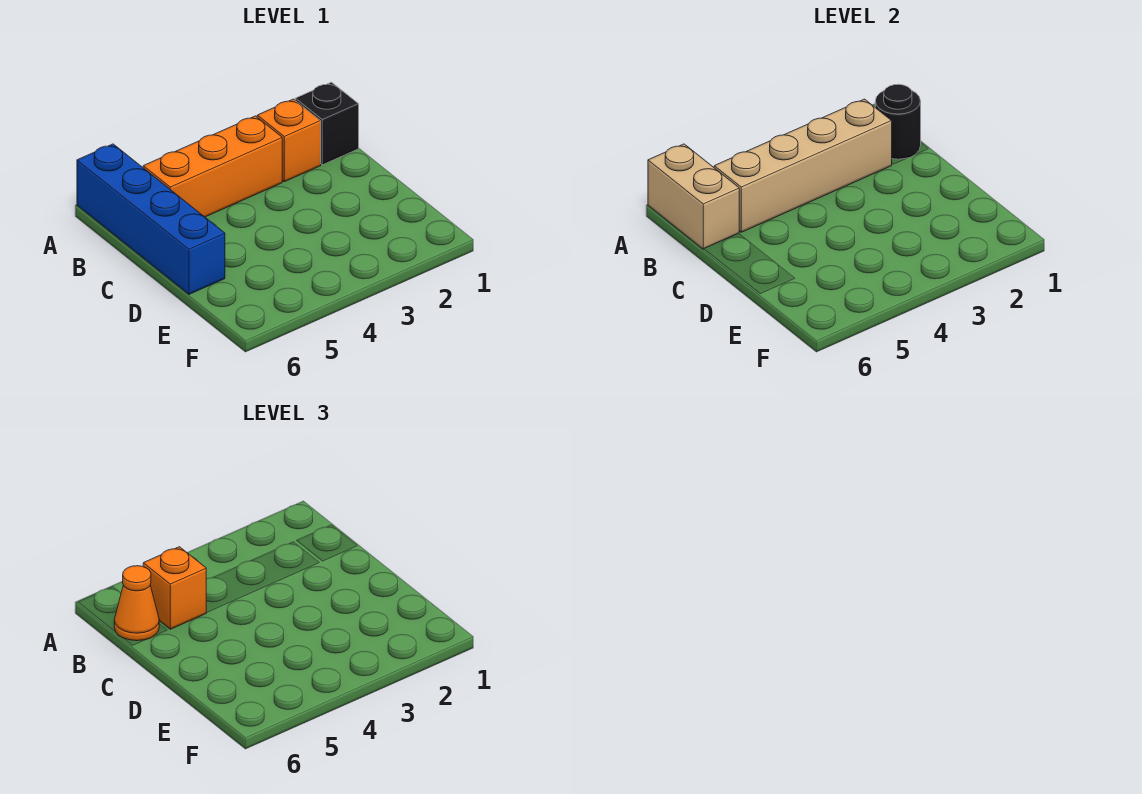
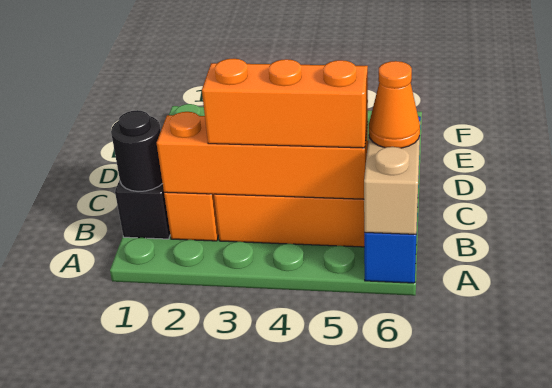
tan 1x4 brick [714,99,892,232] -> orange 1x4 brick [157,112,368,199]
orange 1x1 brick [143,547,206,629] -> orange 1x3 brick [202,59,368,148]

